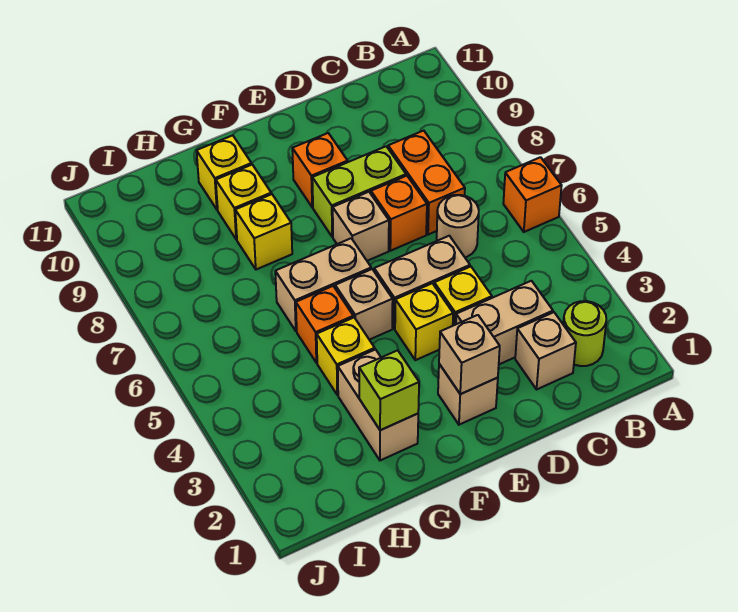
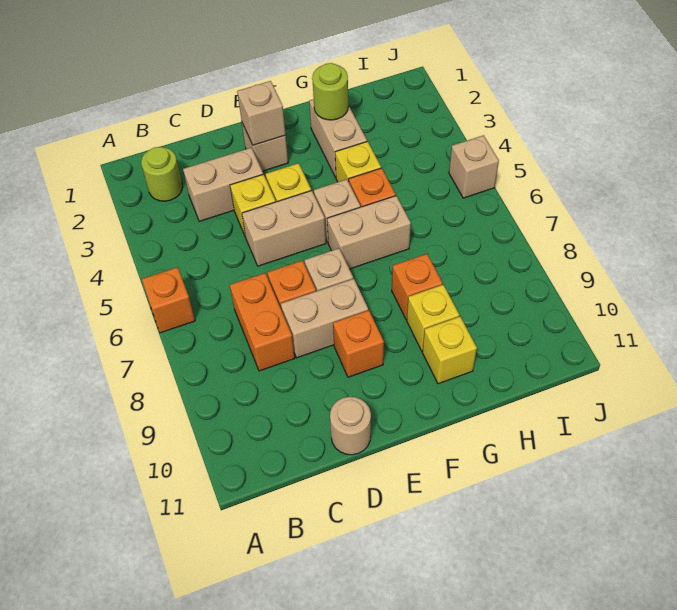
tan 1x1 brick [515,312,576,389] -> tan 1x1 brick moved to [449,135,499,198]
tan 1x1 round brick [437,195,479,257] -> tan 1x1 round brick moved to [330,397,371,455]
lime 1x2 brick [312,146,406,237] -> tan 1x2 brick [281,279,368,358]
lime 1x1 brick [359,350,419,430] -> lime 1x1 round brick [312,63,348,120]
yellow 1x1 brick [235,194,292,270] -> orange 1x1 brick [392,254,443,320]

